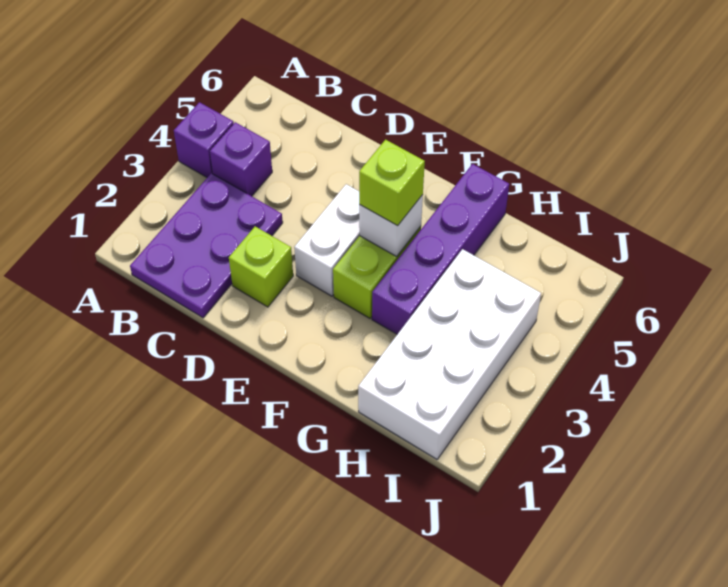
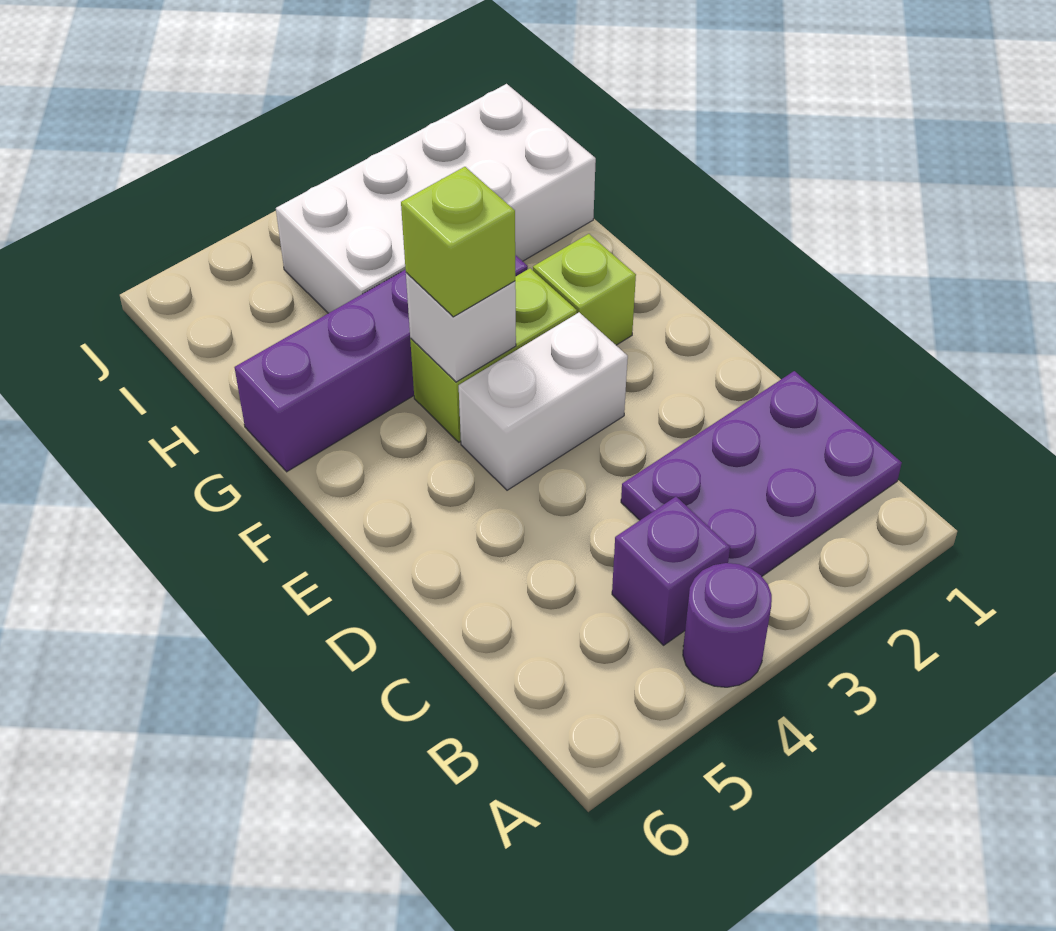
purple 1x1 brick [174,102,234,177] -> purple 1x1 round brick [683,563,772,687]
lime 1x1 brick [229,226,293,307] -> lime 1x1 brick moved to [533,234,636,345]

